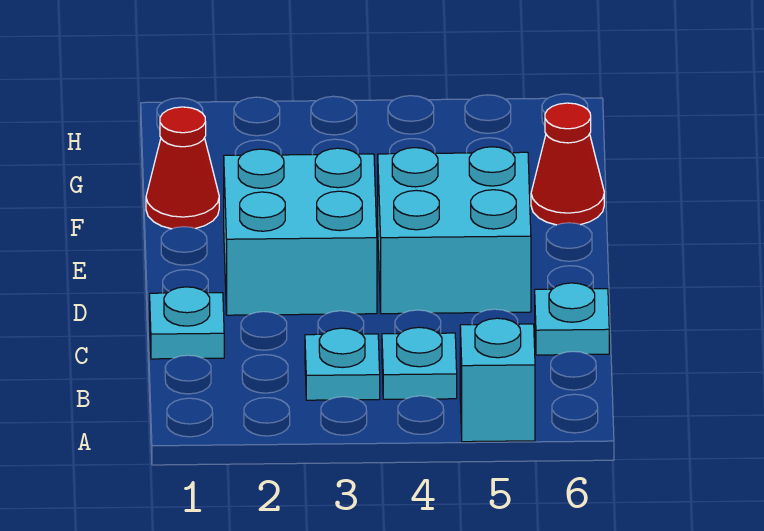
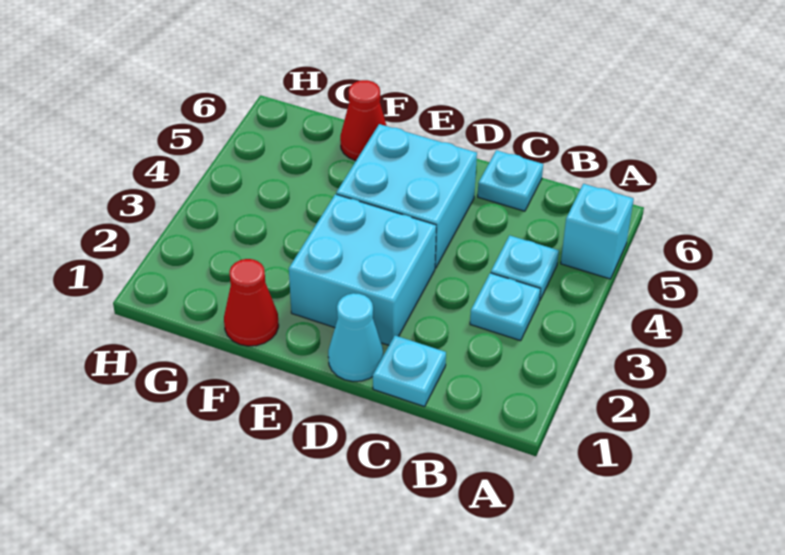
none -> cyan 1x1 cone [328,293,383,381]

